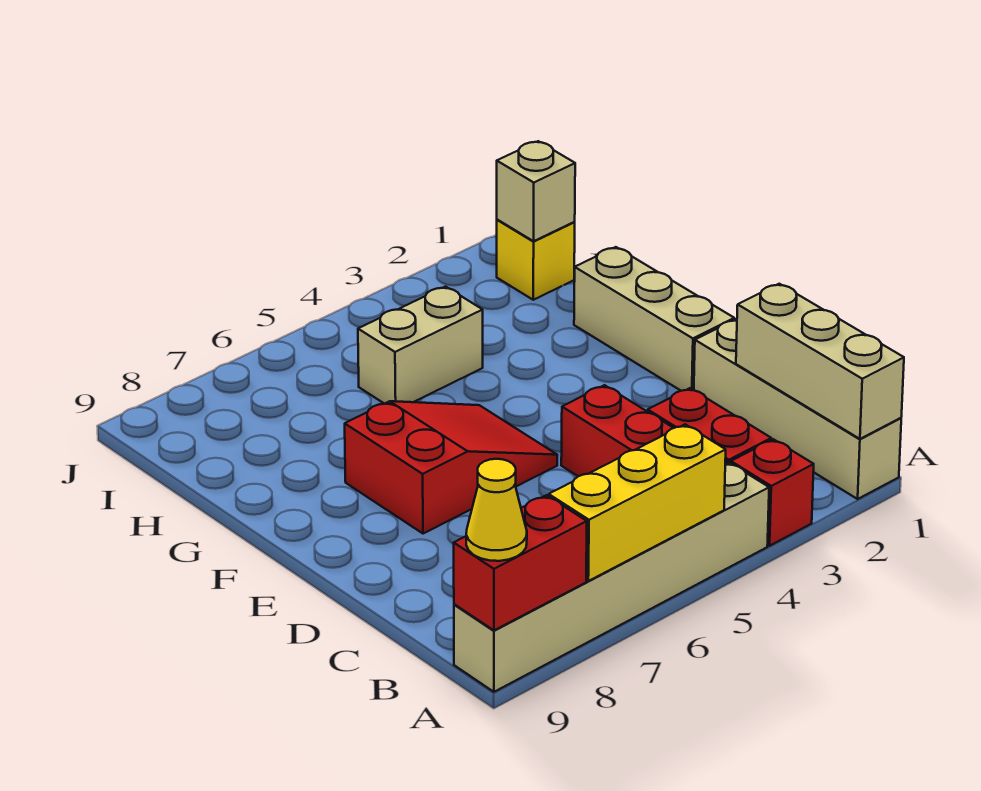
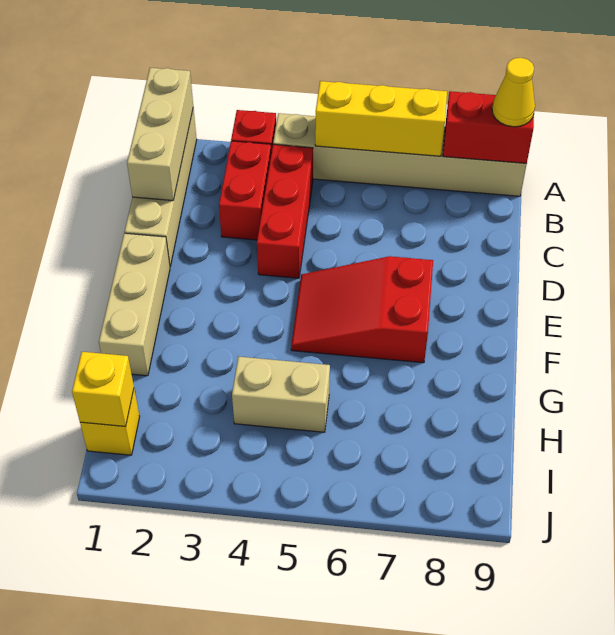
tan 1x1 brick [497,141,575,241] -> yellow 1x1 brick [72,352,134,427]

